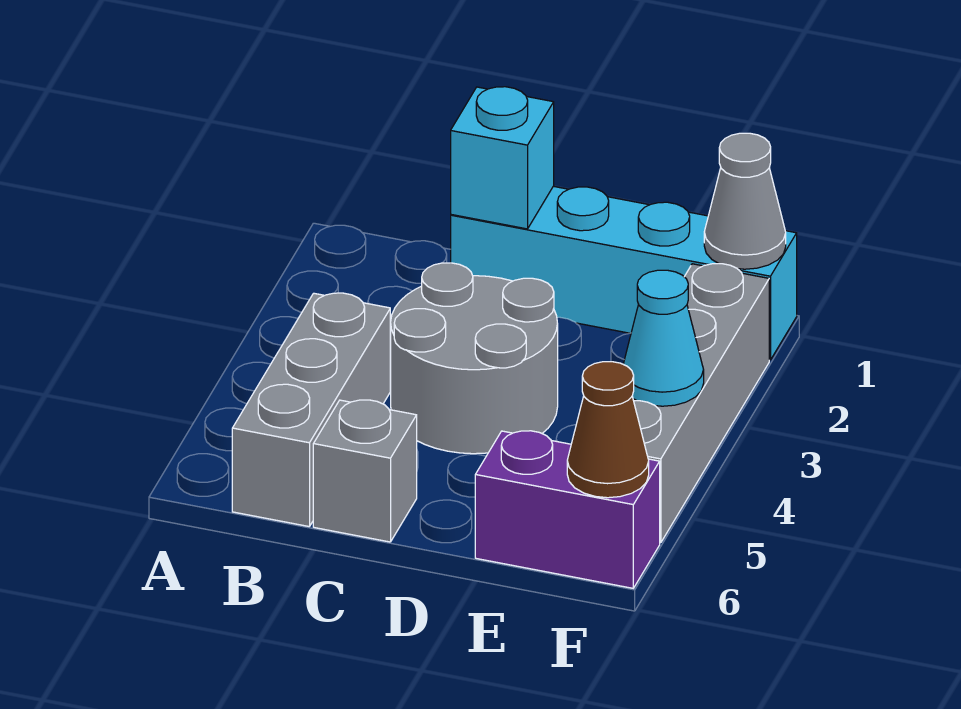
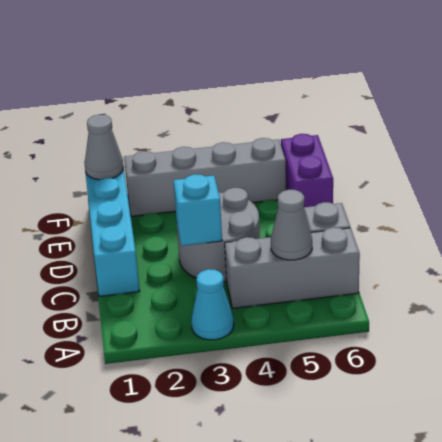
none -> grey 1x1 cone [271,190,312,260]
cyan 1x1 brick [451,87,554,229] -> cyan 1x1 brick moved to [173,174,222,246]
cyan 1x1 cone [623,270,704,406] -> cyan 1x1 cone moved to [191,269,234,340]
brown 1x1 cone [567,362,649,498] -> none

